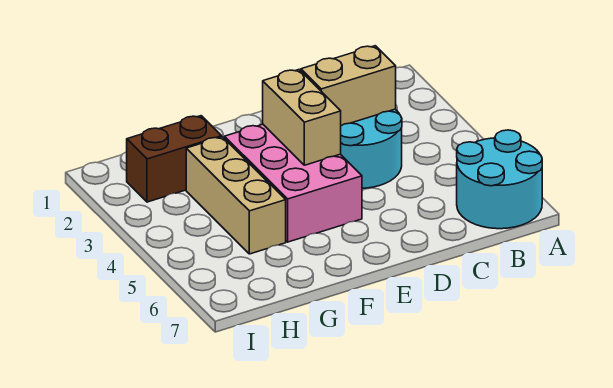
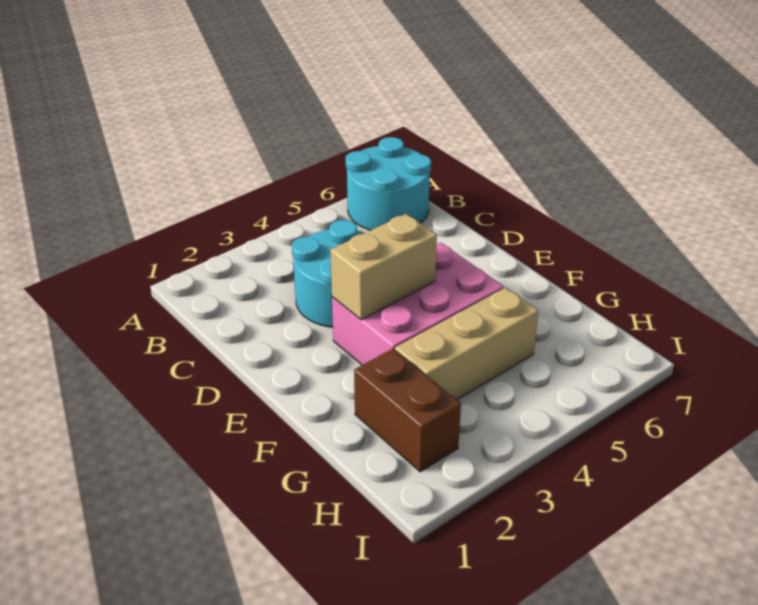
tan 1x2 brick [301,46,396,126] -> none

